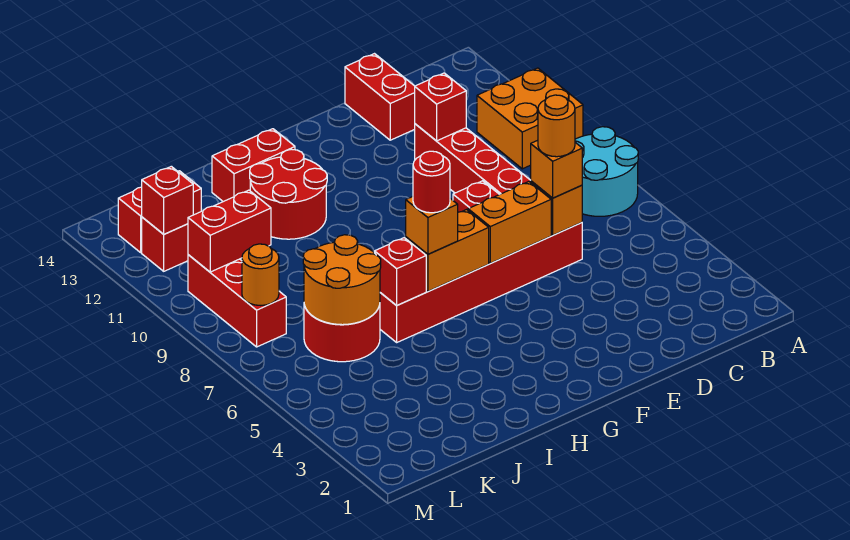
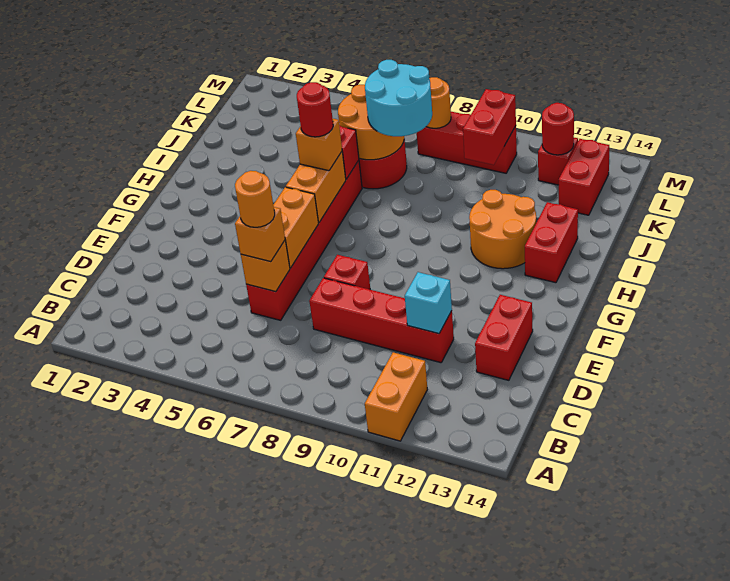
cyan 2x2 round brick [575,127,638,216] -> cyan 2x2 round brick moved to [365,60,432,136]
orange 2x2 brick [477,68,583,169] -> orange 1x2 brick [365,352,427,441]
red 1x1 brick [415,73,466,141] -> cyan 1x1 brick [405,272,452,334]
red 1x2 brick [345,54,415,140] -> red 1x2 brick turned to [475,295,533,380]
red 2x2 round brick [250,149,327,239] -> orange 2x2 round brick [469,190,536,269]
red 1x1 brick [142,166,193,234] -> red 1x1 round brick [542,103,574,155]

